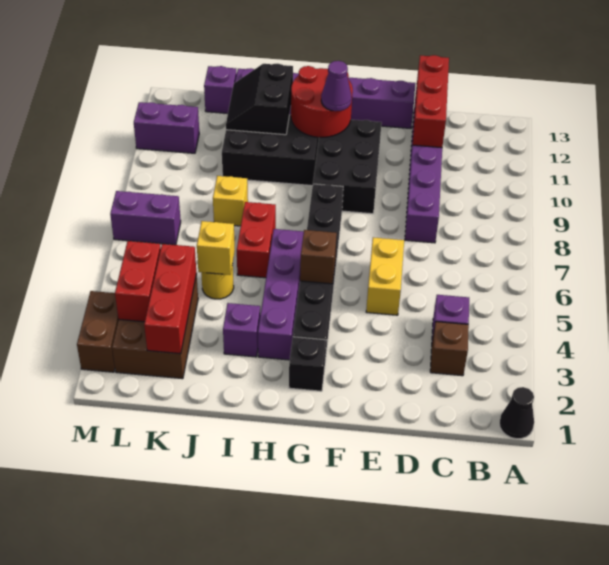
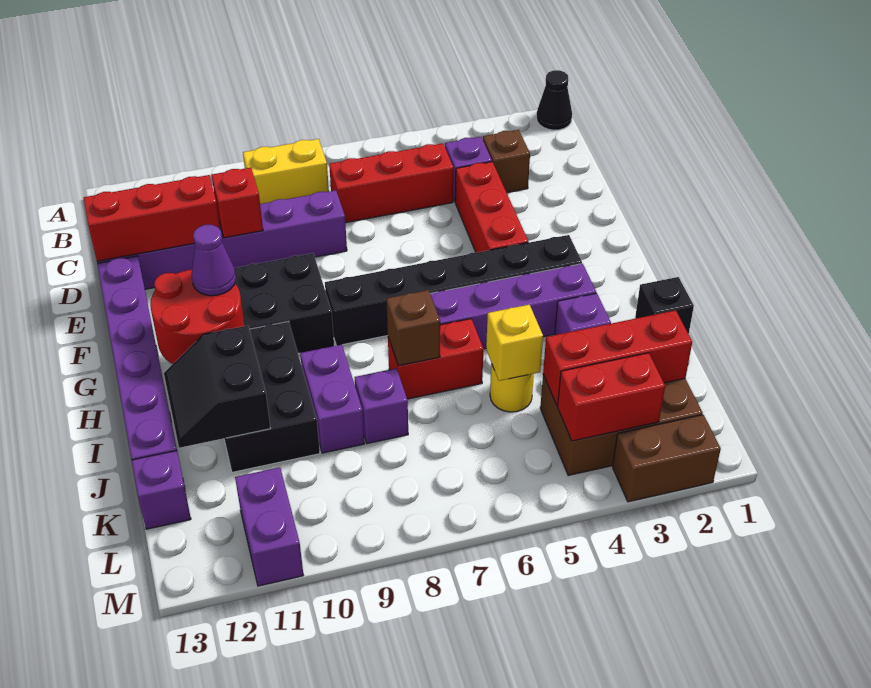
none -> red 1x3 brick [329,143,453,223]
none -> red 1x3 brick [455,162,528,253]
none -> red 1x1 brick [212,168,263,238]
yellow 1x2 brick [366,237,404,315] -> yellow 1x2 brick moved to [243,139,329,204]
black 1x1 brick [289,337,326,391] -> black 1x1 brick moved to [635,277,694,334]
brown 1x1 brick [300,230,337,284] -> brown 1x1 brick moved to [387,290,440,366]
black 2x2 slope [226,64,293,135] -> black 2x2 slope turned to [164,326,270,448]
yellow 1x1 brick [213,176,248,226] -> purple 1x1 brick [355,368,408,444]
purple 1x2 brick [110,191,181,245] -> purple 1x2 brick moved to [300,345,364,453]

